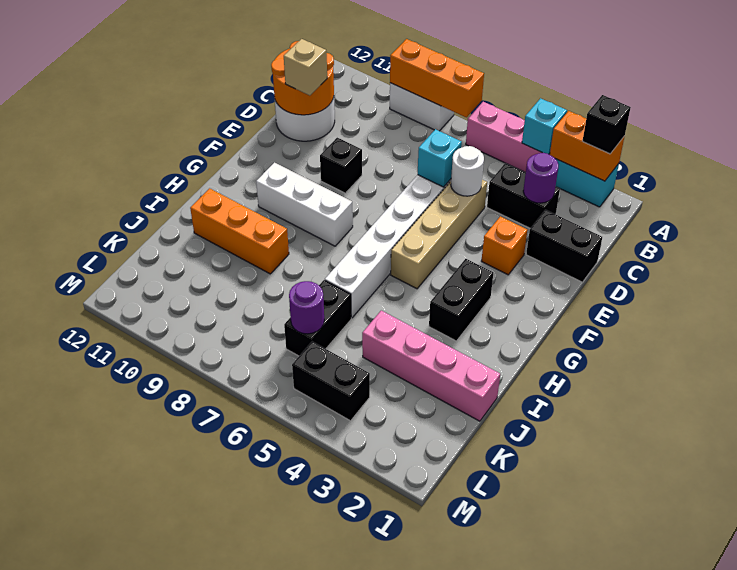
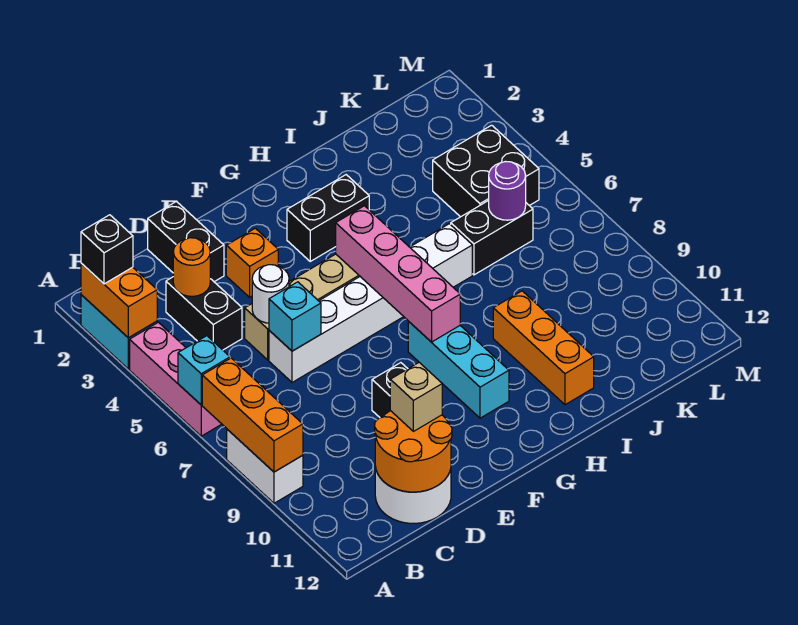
cyan 1x1 brick [522,98,567,154] -> cyan 1x1 brick moved to [178,336,230,405]
purple 1x1 round brick [523,153,558,203] -> orange 1x1 round brick [173,238,210,296]
white 1x3 brick [256,163,353,246] -> cyan 1x3 brick [408,322,509,418]
pink 1x4 brick [362,311,500,421] -> pink 1x4 brick moved to [336,206,460,342]
black 1x2 brick [292,342,370,421] -> black 2x2 brick [433,125,539,217]

